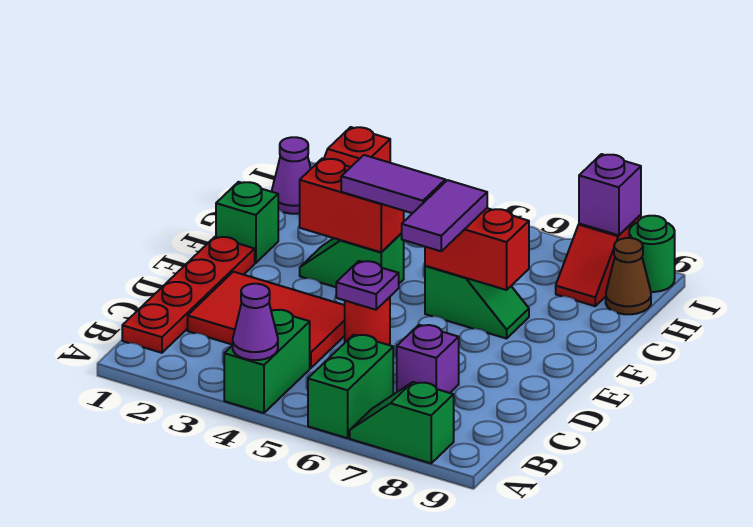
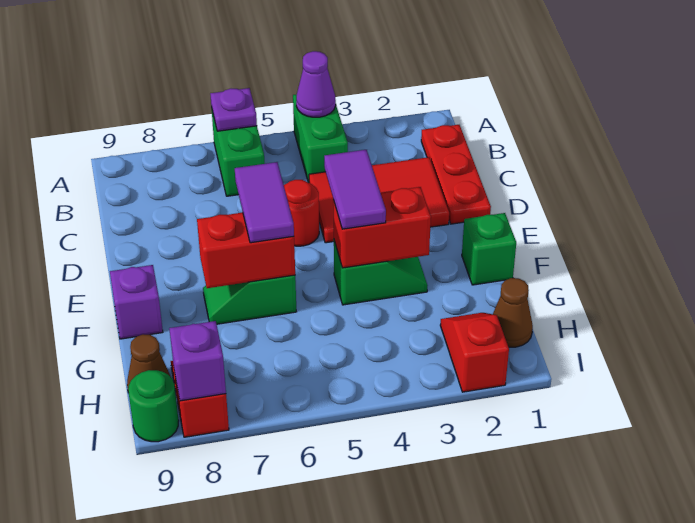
green 1x2 slope [350,382,454,463] -> none
red 1x4 plate [122,237,255,353] -> red 1x3 plate [421,125,491,224]
purple 1x1 brick [397,325,459,393] -> purple 1x1 brick moved to [110,265,163,339]
purple 1x1 plate [336,261,399,310] -> purple 1x1 plate moved to [210,88,257,131]
purple 1x2 tile [341,155,445,213] -> purple 1x2 tile turned to [324,150,386,229]
purple 1x1 cone [272,137,311,214] -> brown 1x1 cone [493,278,533,347]

